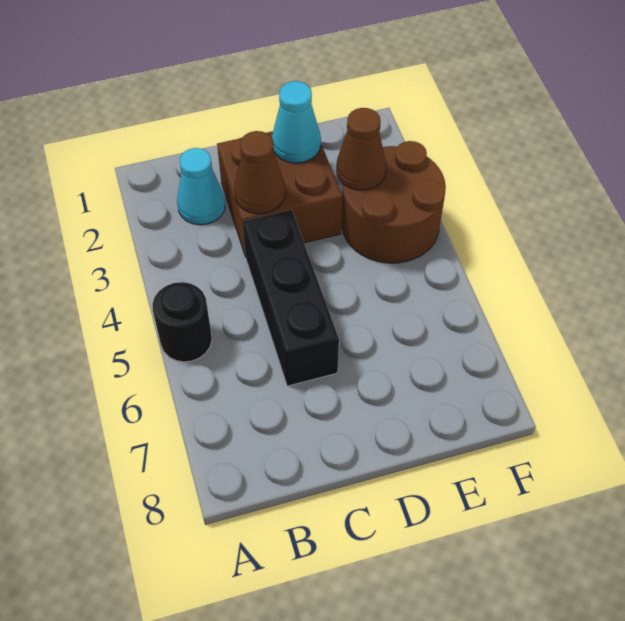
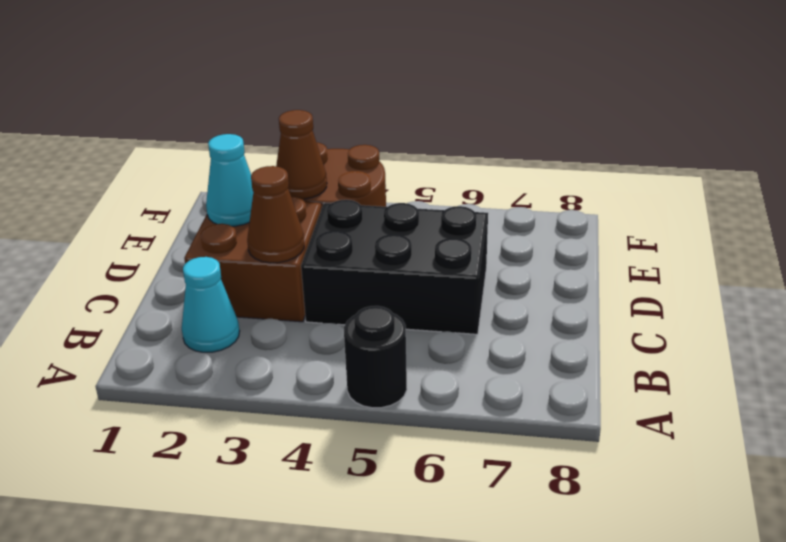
black 1x3 brick [243,210,339,386] -> black 2x3 brick [301,200,488,334]

